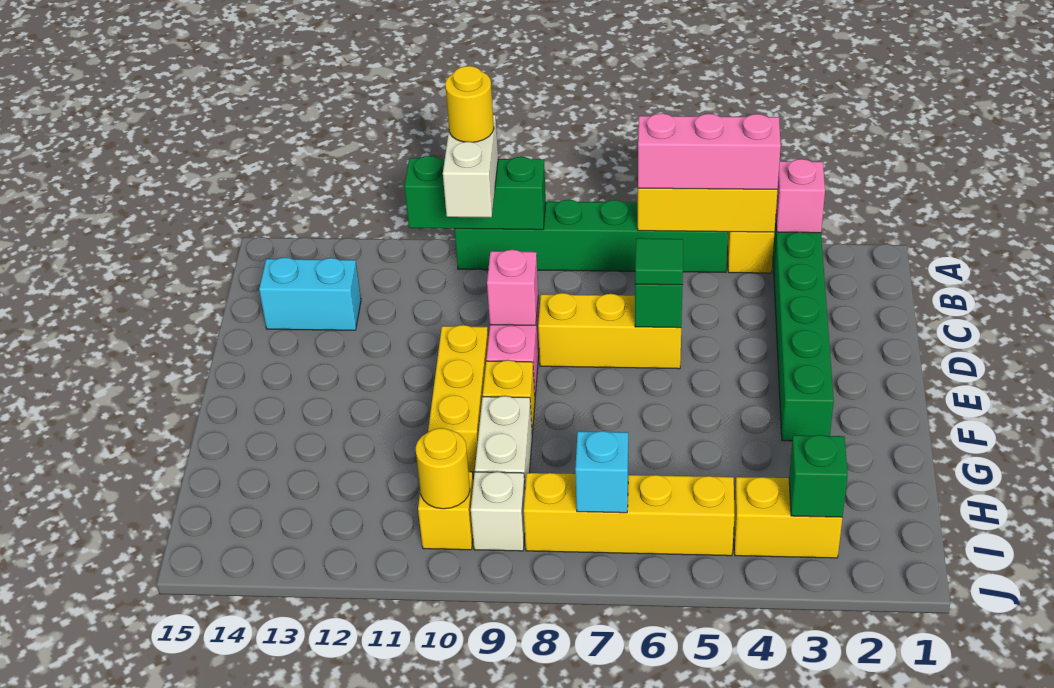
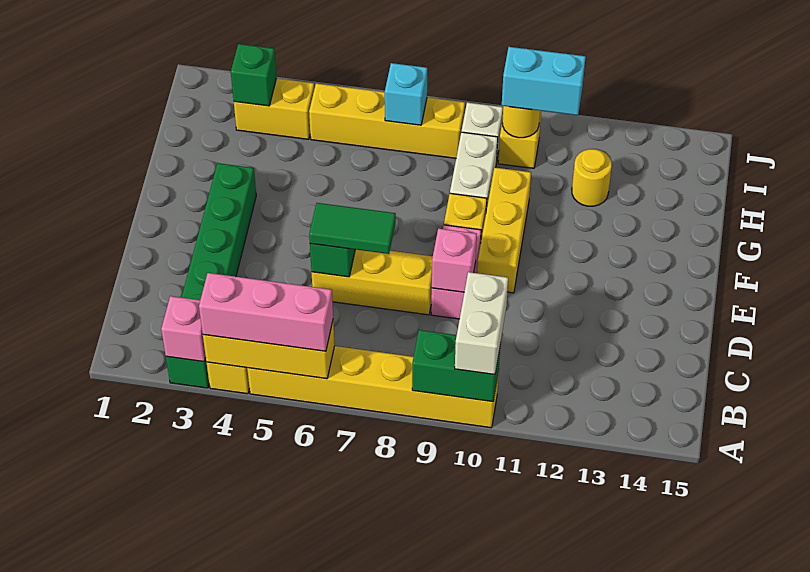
green 1x6 brick [454,200,728,273] -> yellow 1x6 brick [247,346,499,428]
green 1x3 brick [404,156,546,230] -> green 1x2 brick [412,330,501,402]
yellow 1x1 round brick [445,66,494,142] -> yellow 1x1 round brick moved to [572,149,612,206]
cyan 1x2 brick [259,258,361,330] -> cyan 1x2 brick moved to [502,47,586,115]
green 1x1 tile [635,238,683,285] -> green 1x2 tile [309,203,396,254]

